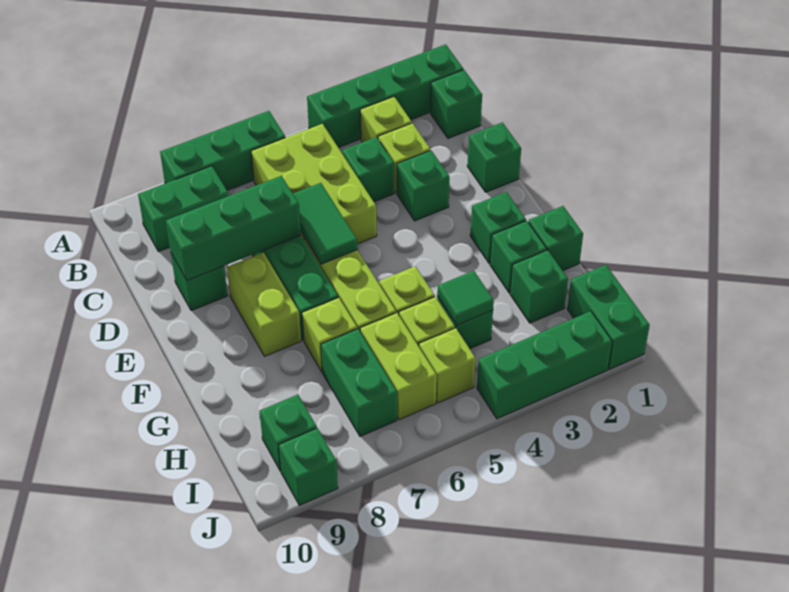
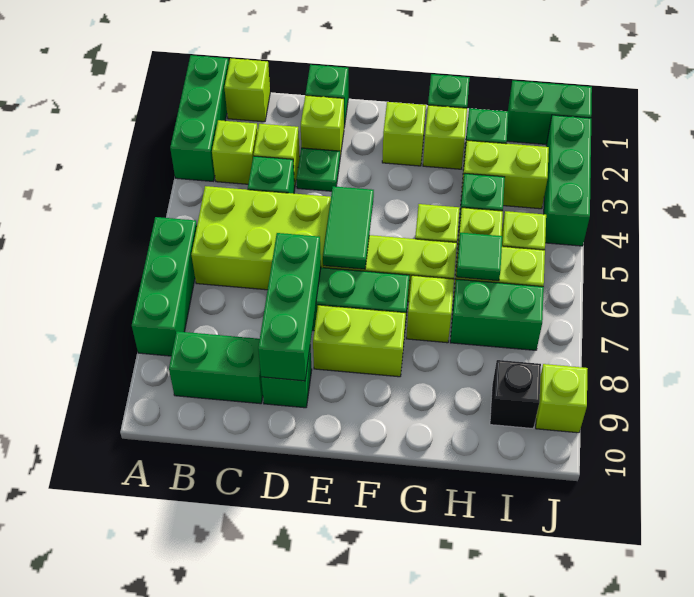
green 1x4 brick [307,44,463,148] -> green 1x3 brick [170,55,229,181]
green 1x1 brick [430,70,482,138] -> lime 1x1 brick [224,58,270,122]
green 1x2 brick [138,166,228,252] -> green 1x2 brick turned to [169,331,263,404]
none -> lime 1x1 brick [301,95,344,157]
green 1x1 brick [397,150,450,221] -> green 1x1 plate [296,148,340,191]
green 1x2 tile [293,183,357,264] -> green 1x2 tile turned to [323,186,374,269]
green 1x1 brick [470,192,526,264] -> lime 1x1 brick [382,102,426,166]
green 1x1 brick [490,221,547,293] -> lime 1x1 brick [423,105,467,169]
none -> lime 1x2 brick [461,140,549,209]
green 1x1 tile [437,271,494,325] -> green 1x1 tile moved to [456,233,502,281]
green 1x1 brick [260,395,317,471] -> black 1x1 brick [490,360,541,429]
green 1x1 brick [279,428,338,505] -> lime 1x1 brick [536,364,588,433]

